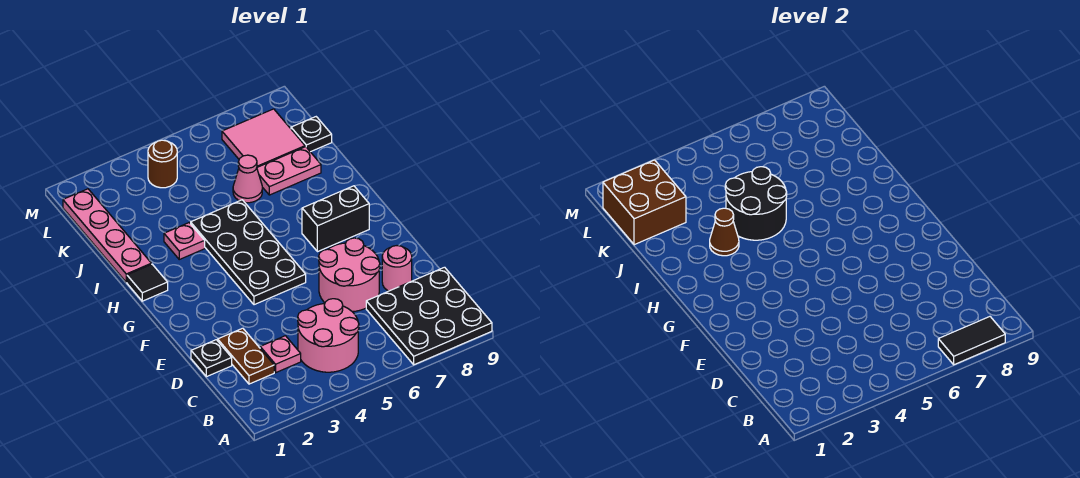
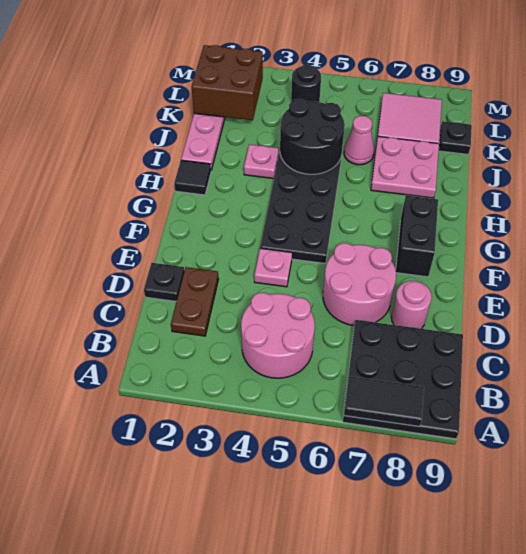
pink 1x1 plate [260,336,301,373] -> pink 1x1 plate moved to [254,249,292,287]
black 1x2 brick [302,186,369,252] -> black 1x2 brick turned to [396,196,438,277]
brown 1x1 cone [710,208,739,256] -> none
pink 1x2 plate [257,147,321,195] -> pink 2x2 plate [371,136,439,198]
brown 1x1 round brick [148,140,177,188] -> black 1x1 round brick [291,65,321,102]

